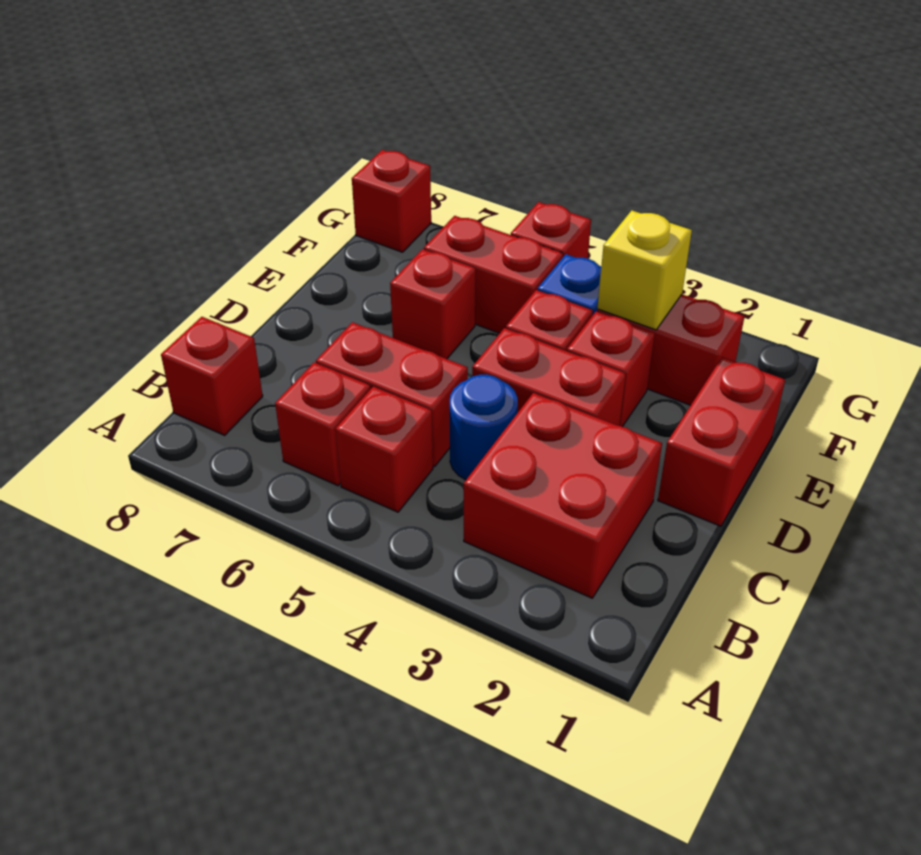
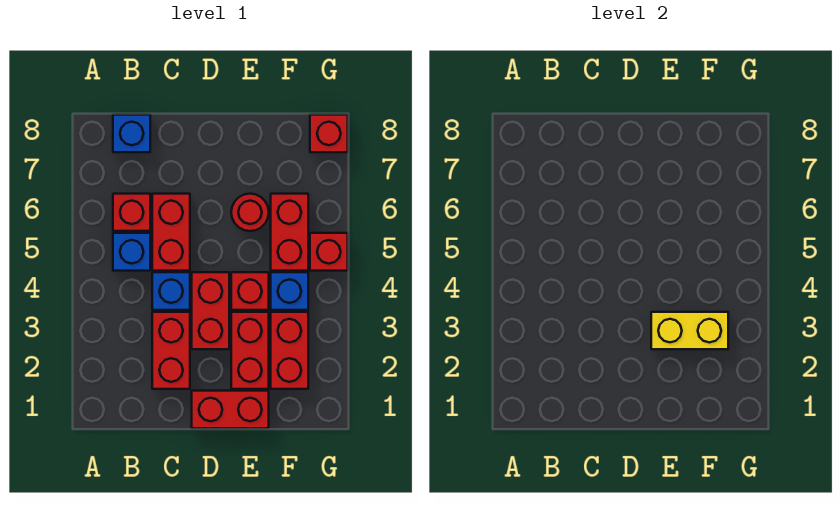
red 2x2 brick [464,393,662,598] -> red 1x2 brick [152,312,190,389]
red 1x1 brick [336,387,433,512] -> blue 1x1 brick [113,233,150,271]
red 1x1 brick [161,317,263,435] -> blue 1x1 brick [113,115,150,152]
blue 1x1 round brick [450,375,518,480] -> blue 1x1 brick [152,272,190,310]
red 1x1 brick [567,312,655,427] -> red 1x2 brick [231,312,269,389]
red 1x1 brick [390,249,476,359] -> red 1x1 round brick [231,194,269,231]
yellow 1x1 brick [597,210,692,330] -> yellow 1x2 brick [651,312,728,349]

